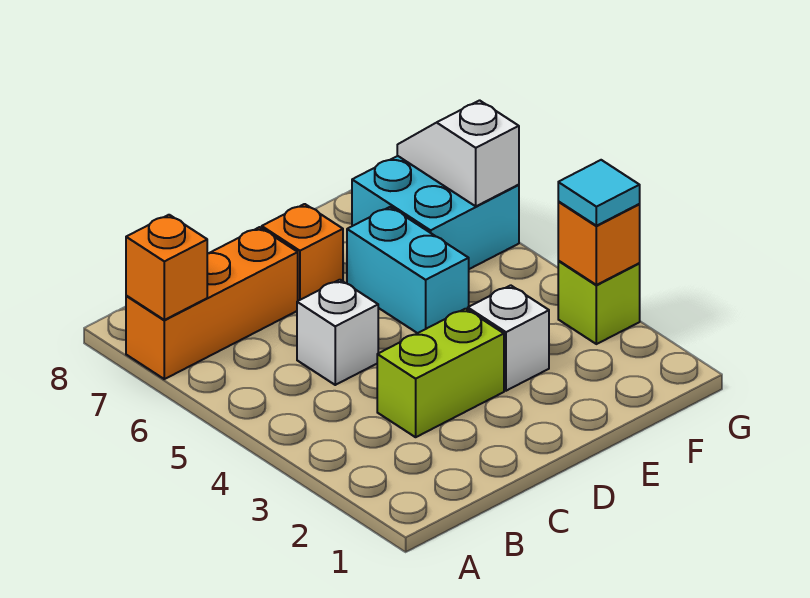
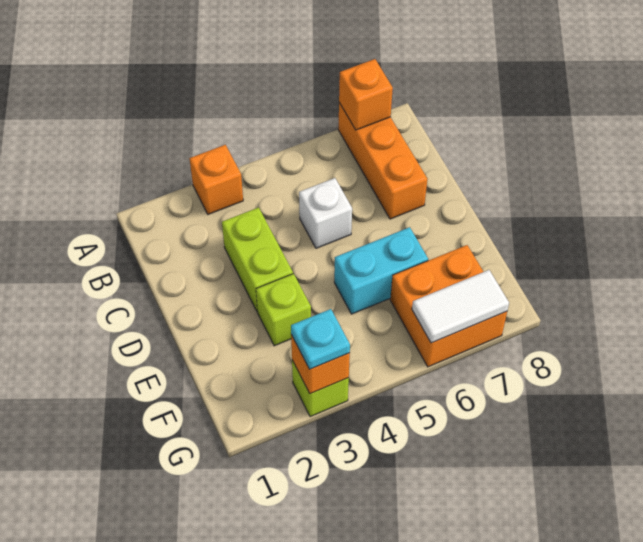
orange 1x1 brick [262,204,343,301] -> orange 1x1 brick moved to [189,145,243,214]
white 1x1 brick [468,285,549,391] -> lime 1x1 brick [256,274,311,346]
cyan 2x2 brick [352,156,519,269] -> orange 2x2 brick [390,245,507,367]
cyan 1x1 tile [558,160,640,226] -> cyan 1x1 plate [291,309,350,369]
white 1x2 slope [397,100,519,206] -> white 1x2 tile [412,270,509,343]

